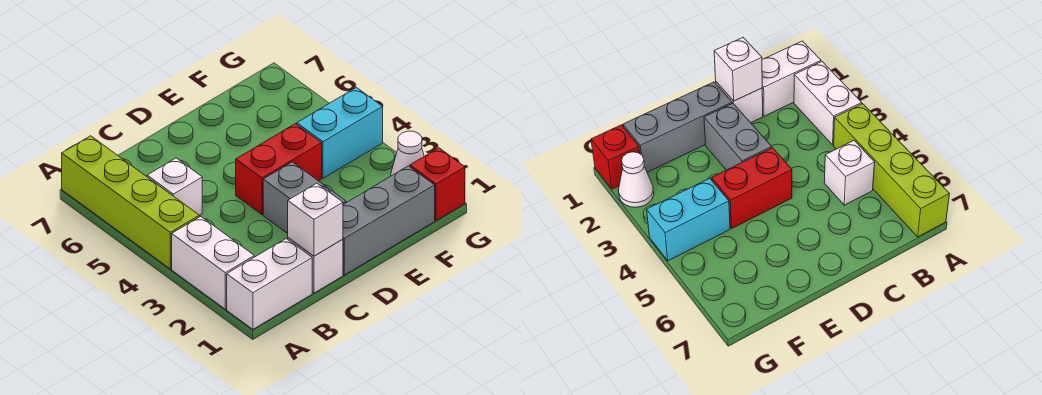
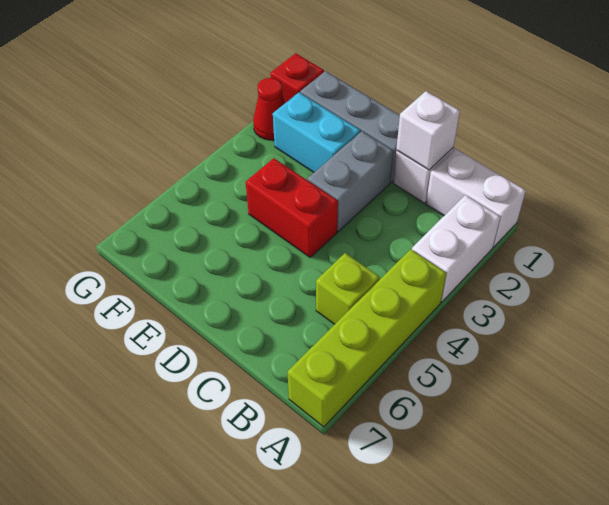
white 1x1 brick [147,158,202,215] -> lime 1x1 brick [316,253,380,324]
cyan 1x2 brick [297,87,383,178] -> cyan 1x2 brick moved to [273,93,360,172]
white 1x1 cone [391,131,424,176] -> red 1x1 cone [253,78,285,140]

